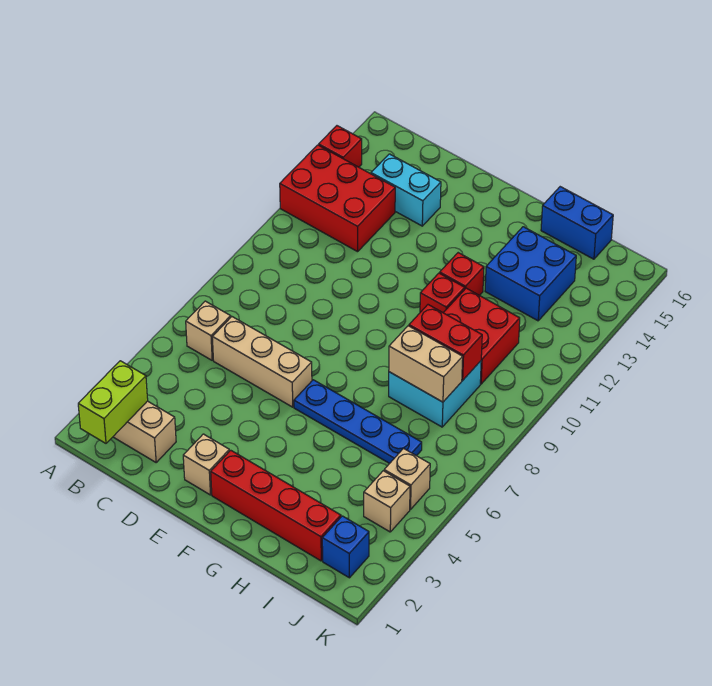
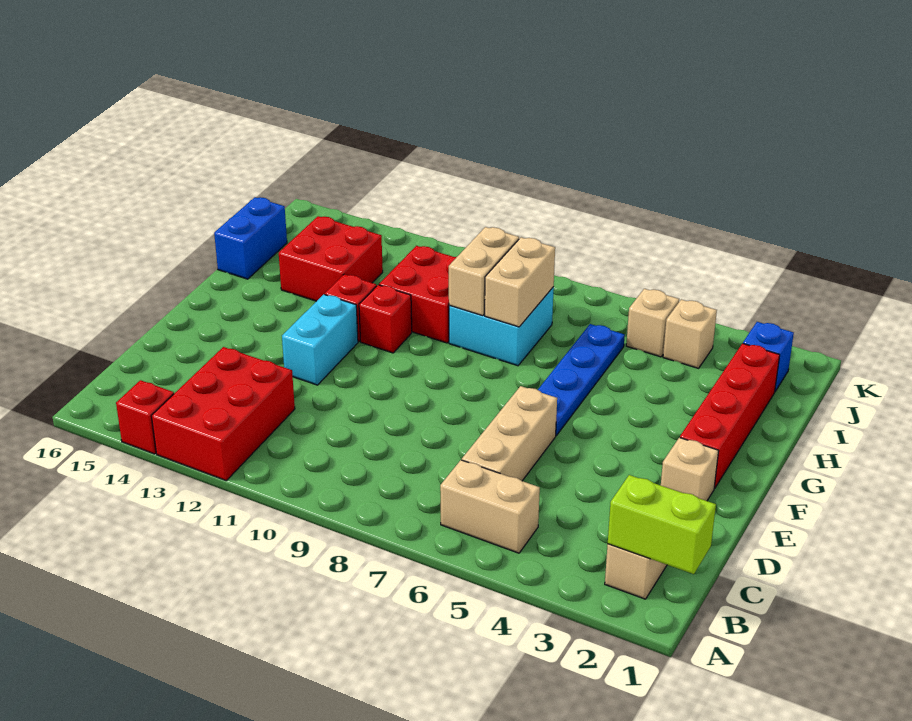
tan 1x1 brick [186,301,231,360] -> tan 1x2 brick [440,460,540,553]
cyan 1x2 brick [371,154,441,226] -> cyan 1x2 brick moved to [282,294,358,385]
red 1x2 brick [409,305,482,380] -> tan 1x2 brick [449,227,519,316]
blue 2x2 brick [485,227,576,321] -> red 2x2 brick [279,216,383,301]

